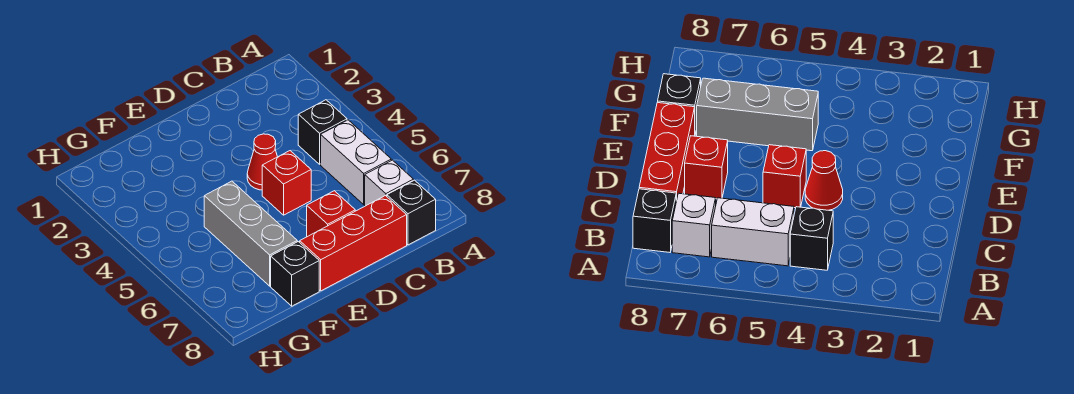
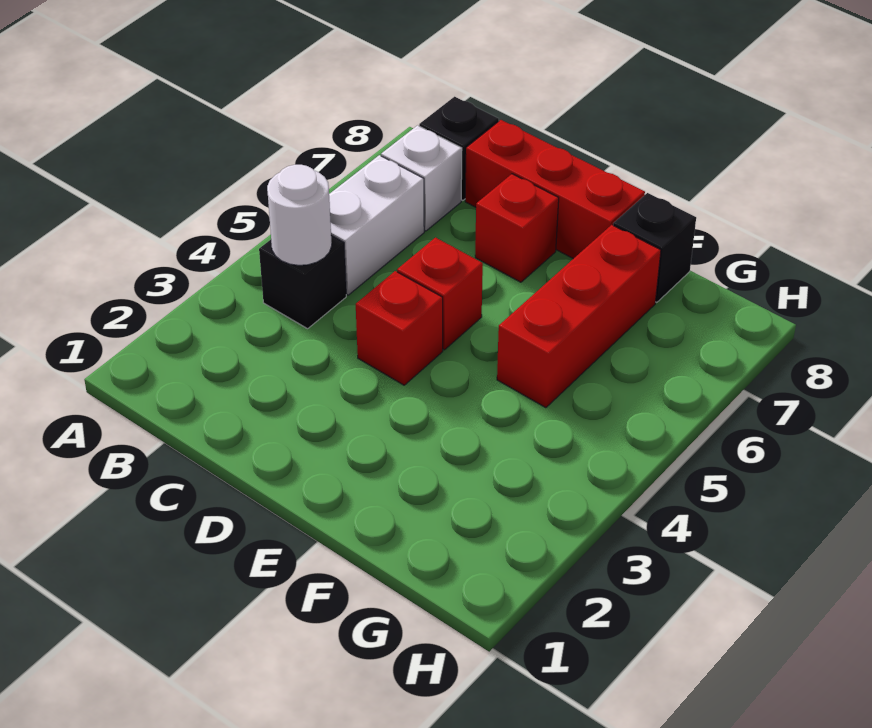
none -> white 1x1 round brick [267,165,332,265]
red 1x1 cone [247,134,277,190] -> red 1x1 brick [356,271,443,385]
grey 1x3 brick [204,181,297,286] -> red 1x3 brick [497,225,661,408]

